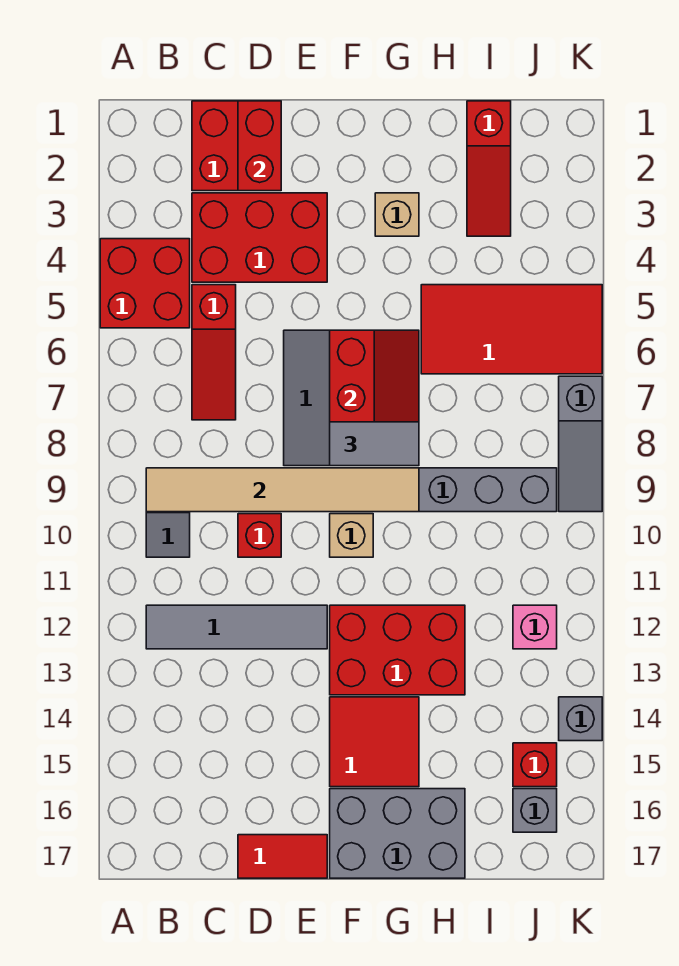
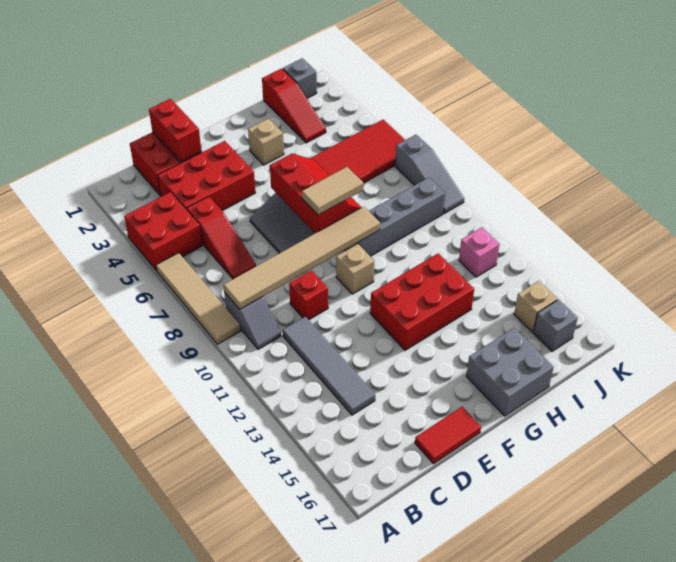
none -> tan 1x4 tile [156,253,241,344]
grey 1x4 tile [146,605,327,649] -> grey 1x4 tile turned to [283,317,375,415]
grey 1x2 tile [330,422,419,466] -> tan 1x2 tile [302,167,363,215]
red 2x2 tile [330,697,419,787] -> none
grey 2x3 brick [330,789,465,878] -> grey 2x2 brick [466,328,554,416]
red 1x1 brick [513,743,557,787] -> tan 1x1 brick [514,281,557,332]
grey 1x1 brick [559,697,602,741] -> grey 1x1 brick moved to [283,58,317,98]

